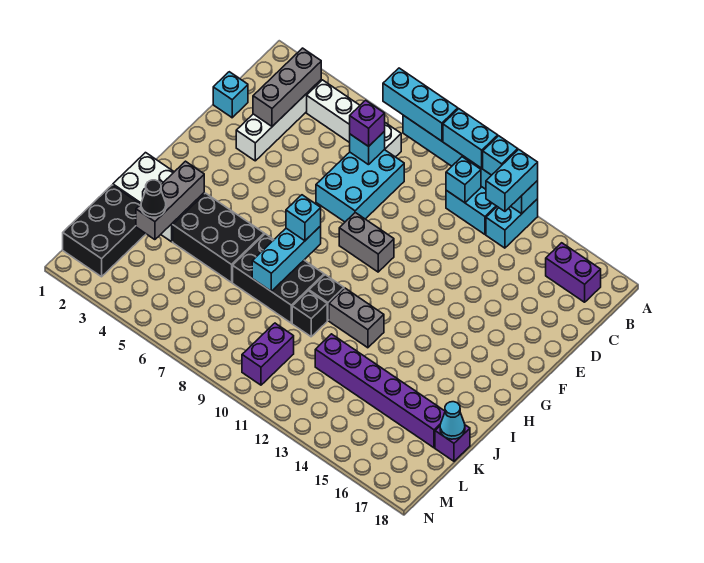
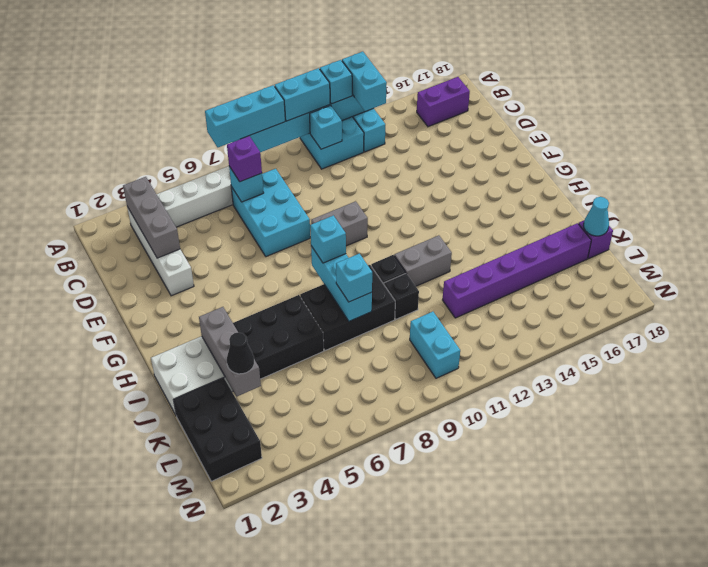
cyan 1x1 brick [213,72,248,118] -> cyan 1x1 brick moved to [336,254,372,302]
purple 1x2 brick [242,323,294,385] -> cyan 1x2 brick [410,312,460,378]

